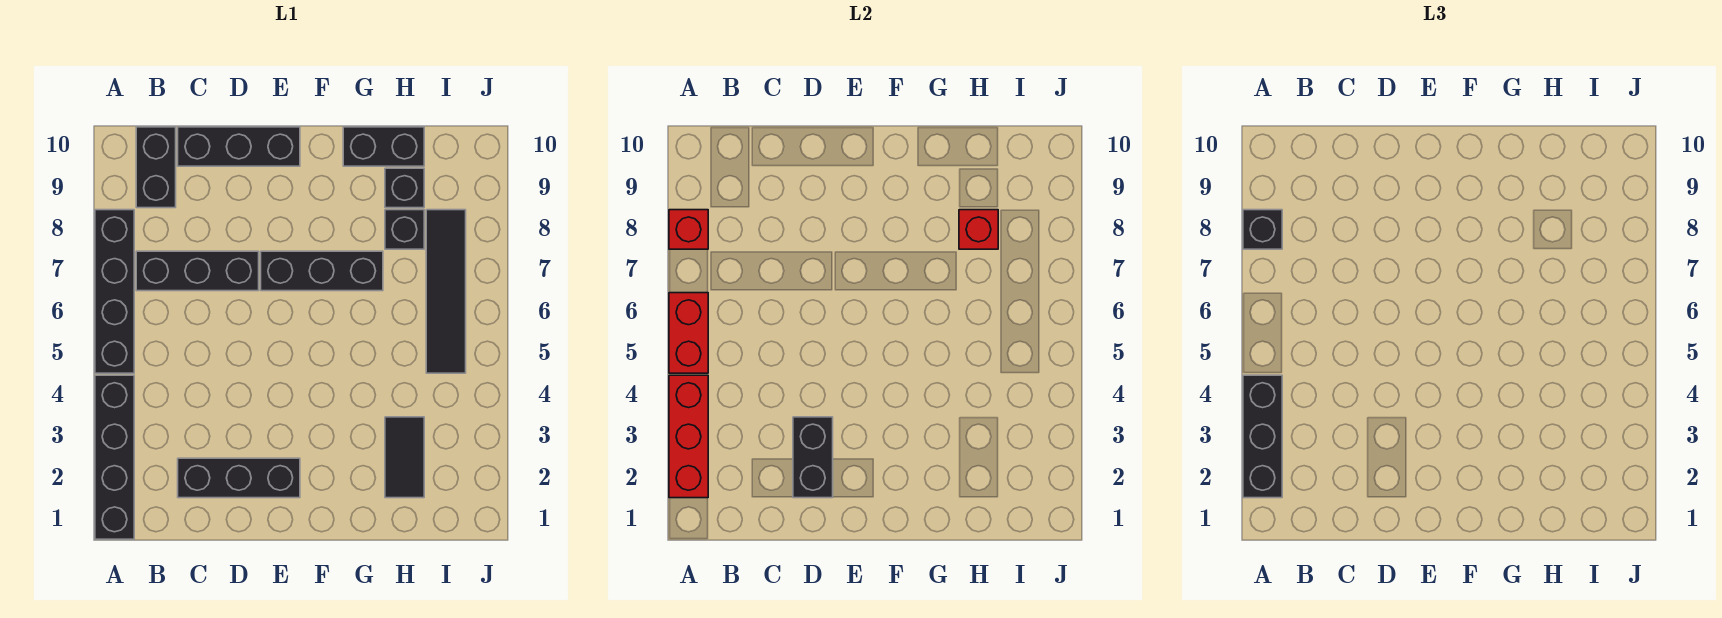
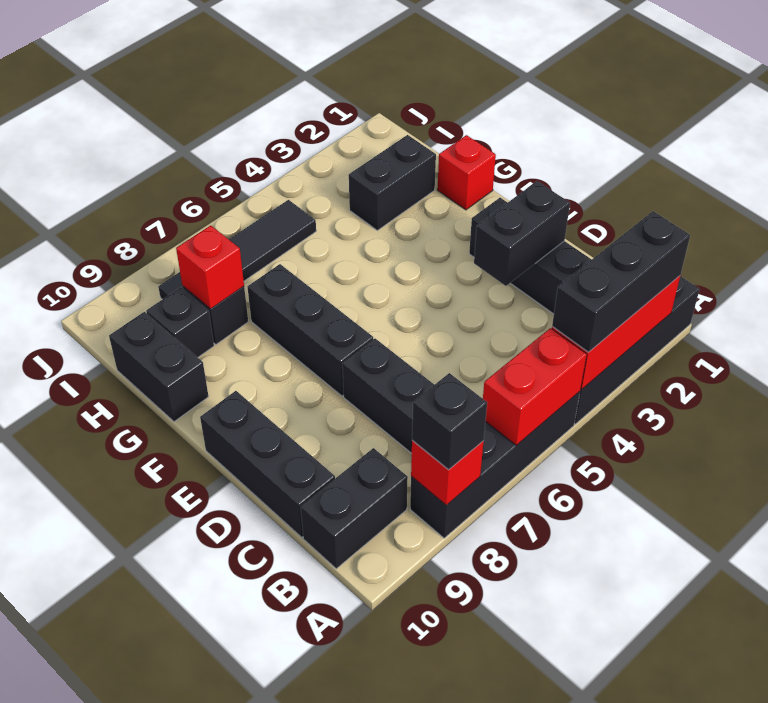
none -> red 1x1 brick [437,135,496,210]
black 1x2 tile [385,417,424,498] -> black 1x2 brick [349,135,436,230]

